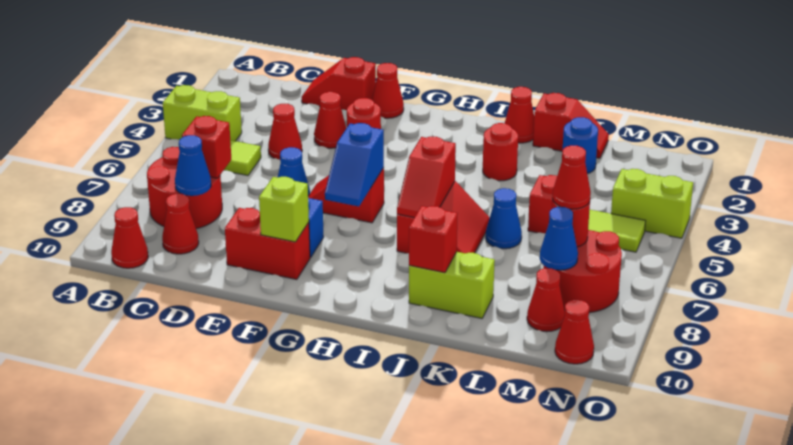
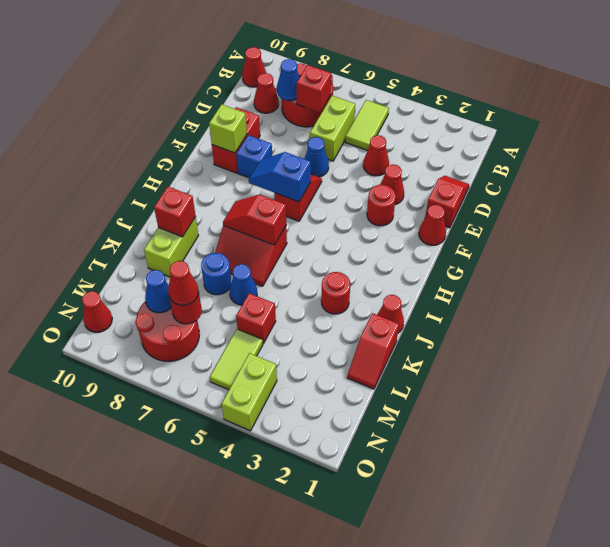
lime 1x2 brick [163,85,242,141] -> lime 1x2 brick moved to [310,96,355,161]
blue 1x1 round brick [563,117,598,174] -> blue 1x1 round brick moved to [201,253,231,295]
red 1x1 cone [527,268,565,332] -> none

